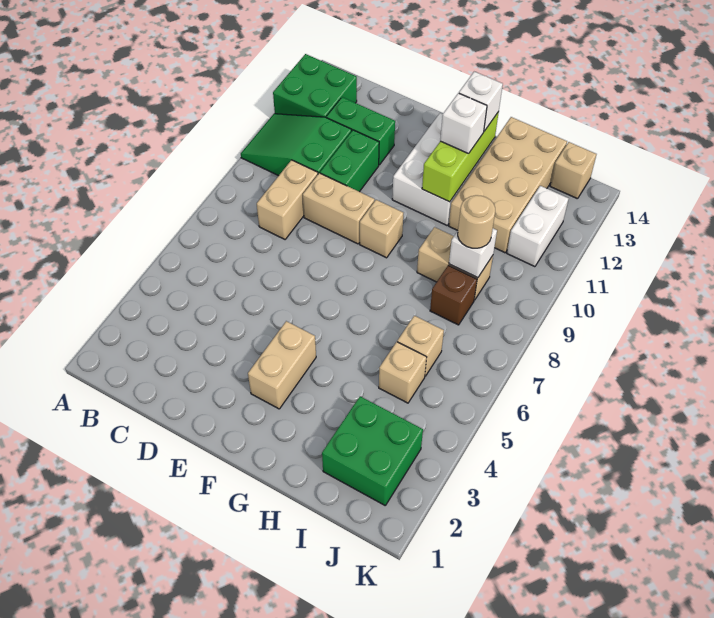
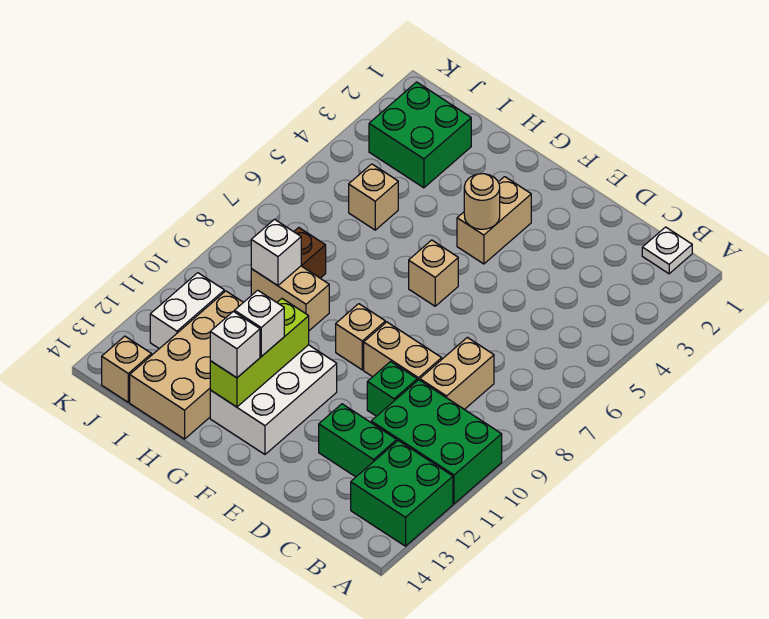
green 2x3 slope [241,114,352,176] -> green 2x3 brick [371,380,502,504]
none -> white 1x1 plate [642,227,692,274]
green 1x2 brick [320,130,379,192] -> green 1x1 brick [367,361,417,416]
tan 1x1 brick [397,316,444,376] -> tan 1x1 brick moved to [409,240,458,306]
tan 1x1 round brick [458,195,495,248] -> tan 1x1 round brick moved to [464,174,500,229]

